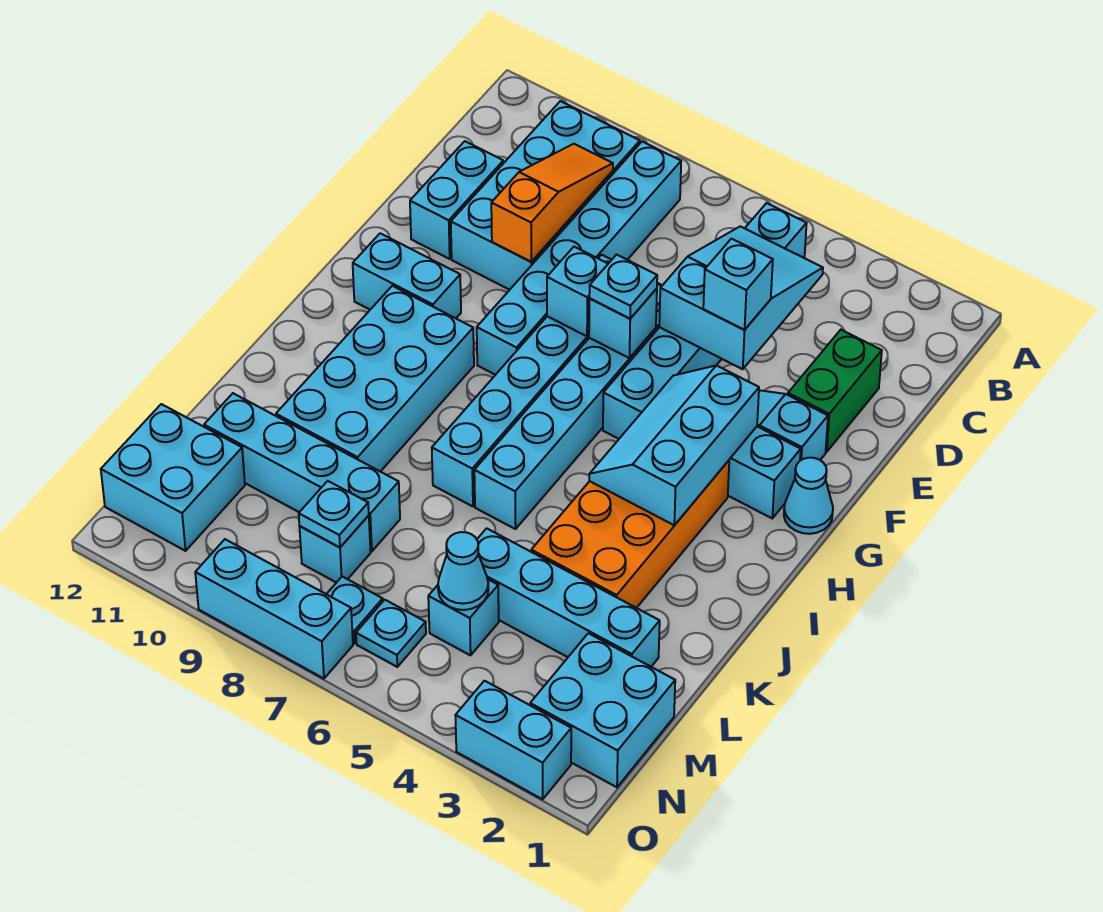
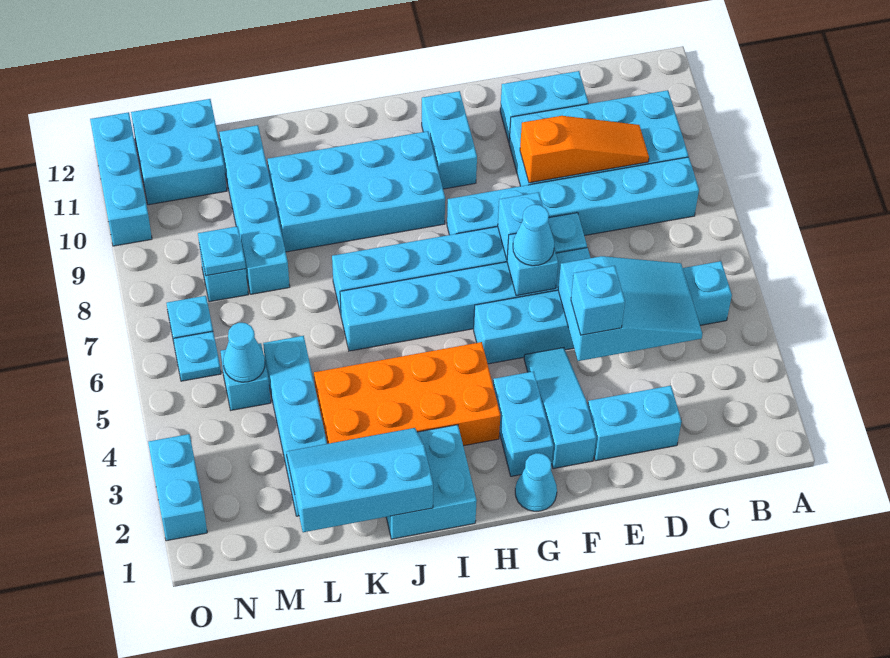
green 1x2 brick [788,330,882,452] -> cyan 1x2 brick [588,386,682,461]
cyan 1x1 plate [589,255,657,318] -> cyan 1x1 cone [513,205,554,266]
cyan 2x3 slope [589,365,759,525] -> cyan 2x3 slope moved to [287,428,433,532]
cyan 2x2 brick [530,633,675,787] -> cyan 2x2 brick moved to [386,425,477,539]
cyan 1x3 brick [195,539,353,679] -> cyan 1x3 brick moved to [90,112,152,246]

